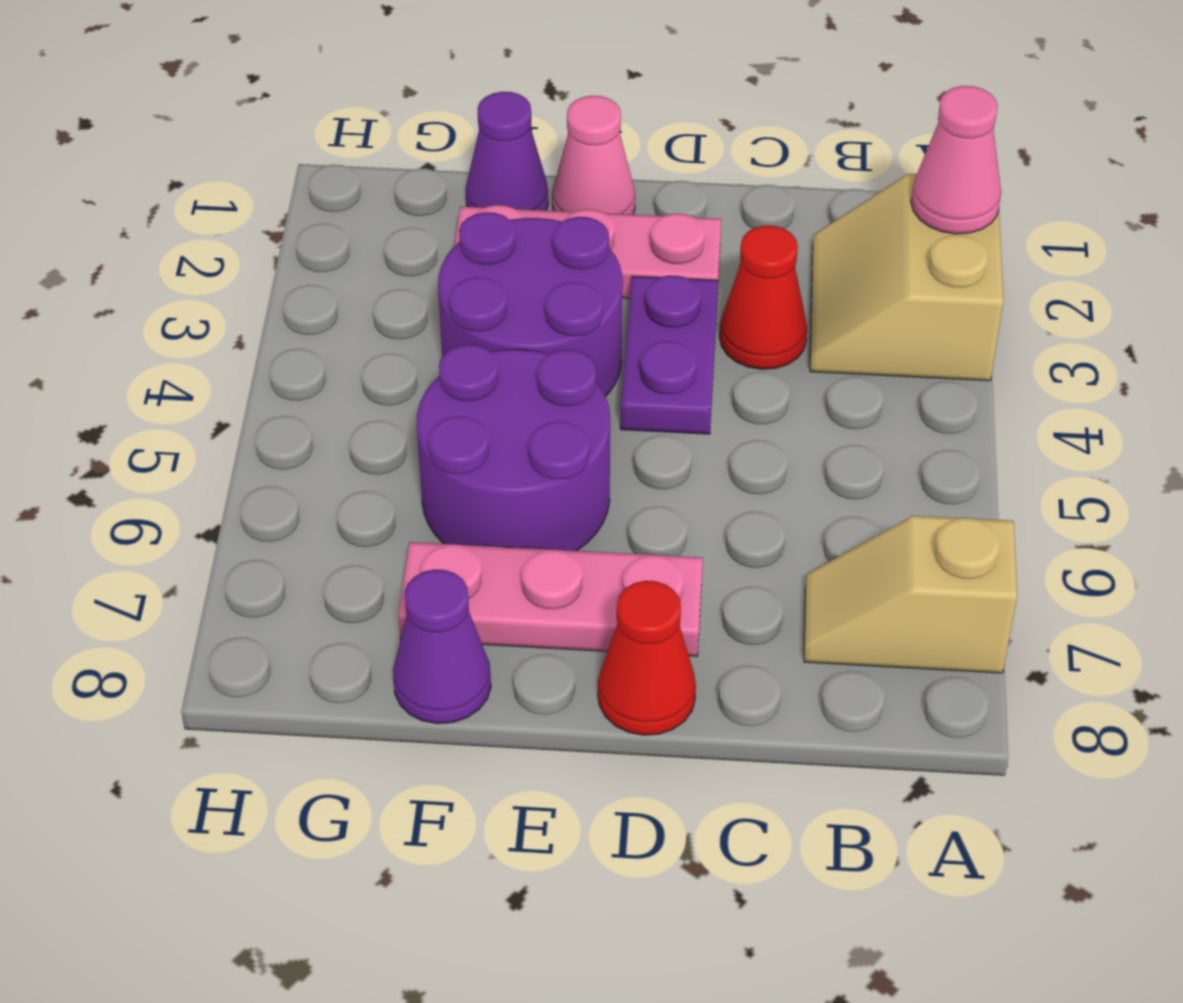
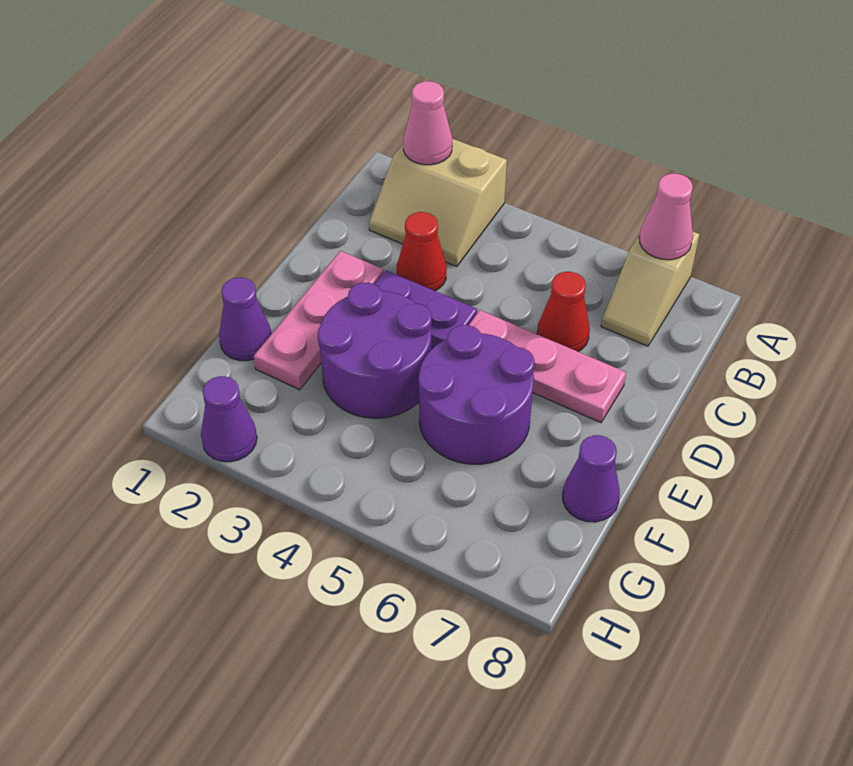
pink 1x3 plate [398,542,703,656] -> pink 1x3 plate turned to [469,310,626,423]
red 1x1 cone [598,581,696,735] -> red 1x1 cone moved to [537,272,590,351]
pink 1x1 cone [552,96,635,215] -> pink 1x1 cone moved to [639,174,693,260]
none -> purple 1x1 cone [201,376,257,462]

